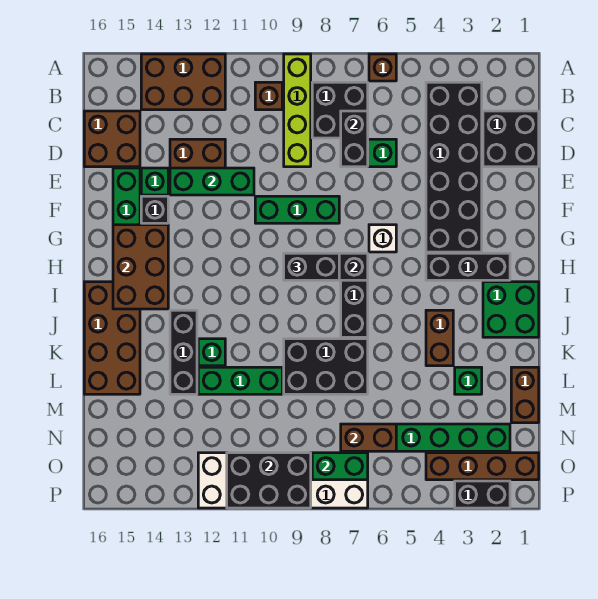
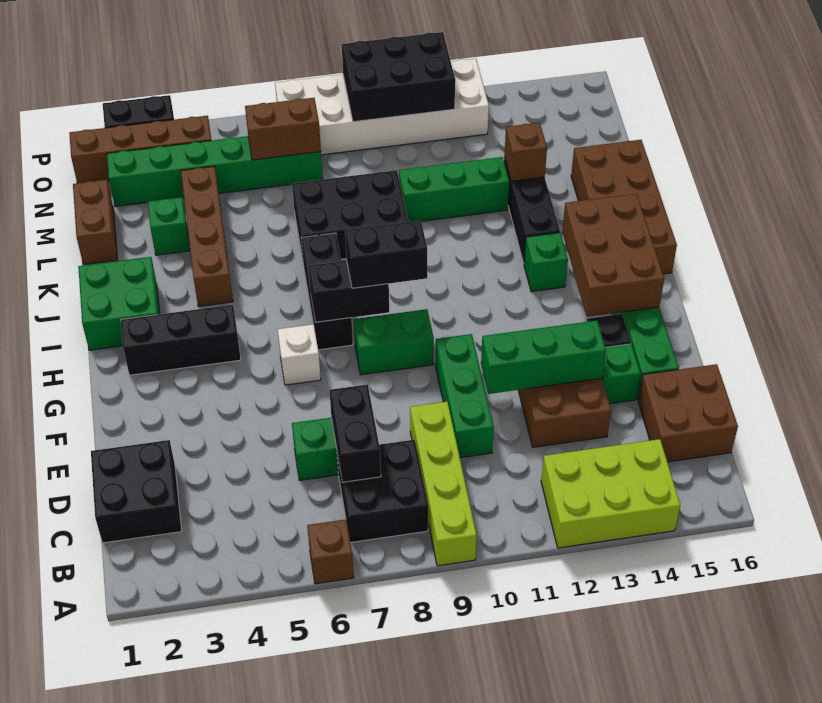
brown 2x3 brick [141,54,225,110] -> lime 2x3 brick [541,439,680,548]
black 2x6 brick [426,82,482,252] -> none
brown 1x1 brick [255,82,282,110] -> brown 1x1 brick moved to [504,123,547,181]
green 1x3 brick [255,196,339,223] -> green 1x3 brick turned to [435,334,494,458]
brown 1x2 brick [426,310,453,366] -> brown 1x4 brick [181,166,233,306]
green 1x1 brick [198,339,225,366] -> green 1x1 brick moved to [524,233,568,292]
green 1x2 brick [312,453,368,480] -> green 1x2 brick moved to [354,309,434,375]

